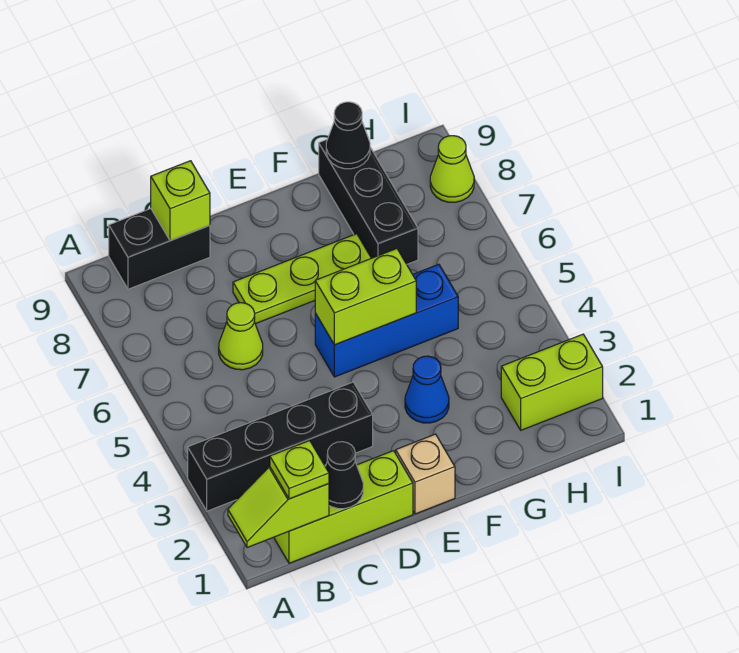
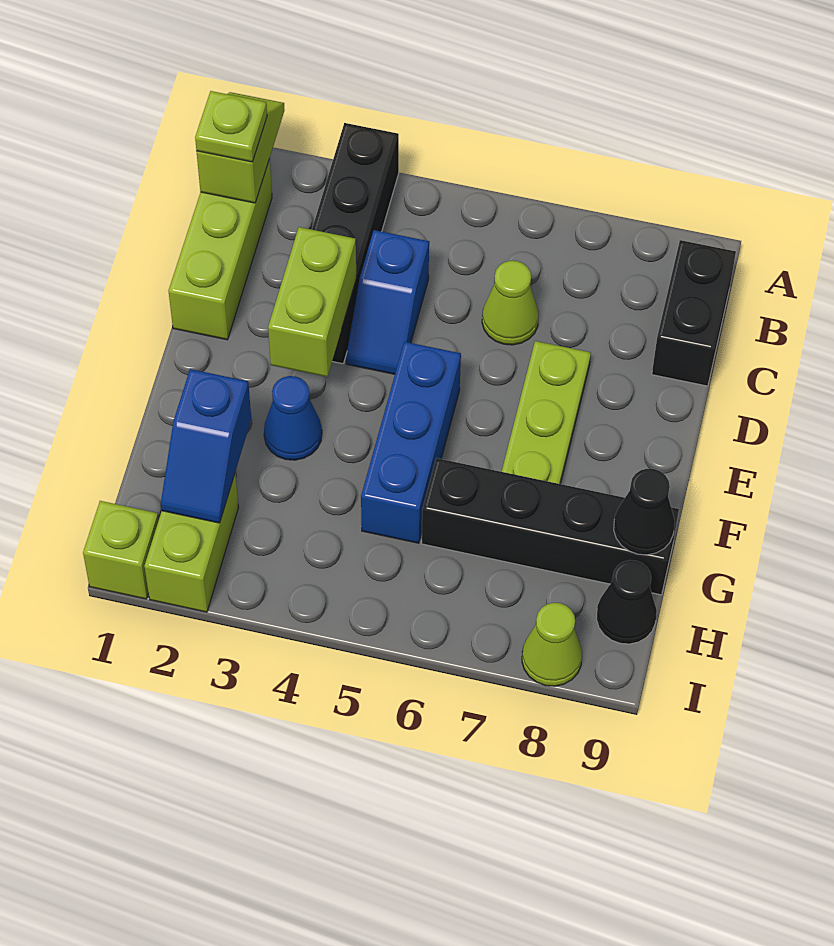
black 1x1 cone [325,442,363,509] -> black 1x1 cone moved to [596,560,657,644]
none -> blue 1x2 slope [346,230,429,374]
lime 1x1 brick [151,161,210,241] -> lime 1x1 brick moved to [83,501,159,599]
tan 1x1 brick [396,434,455,514] -> none
lime 1x2 brick [315,249,416,345] -> lime 1x2 brick moved to [268,227,356,377]
none -> blue 1x2 slope [161,369,251,523]
black 1x3 brick [319,140,418,264] -> black 1x4 brick [422,458,679,595]

